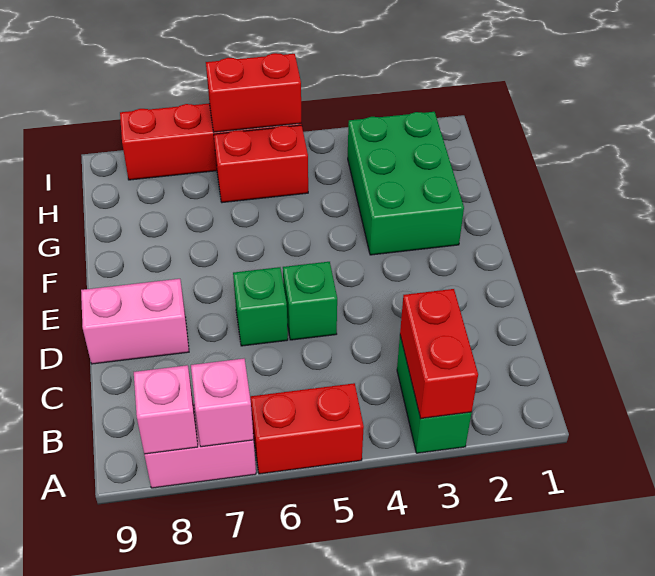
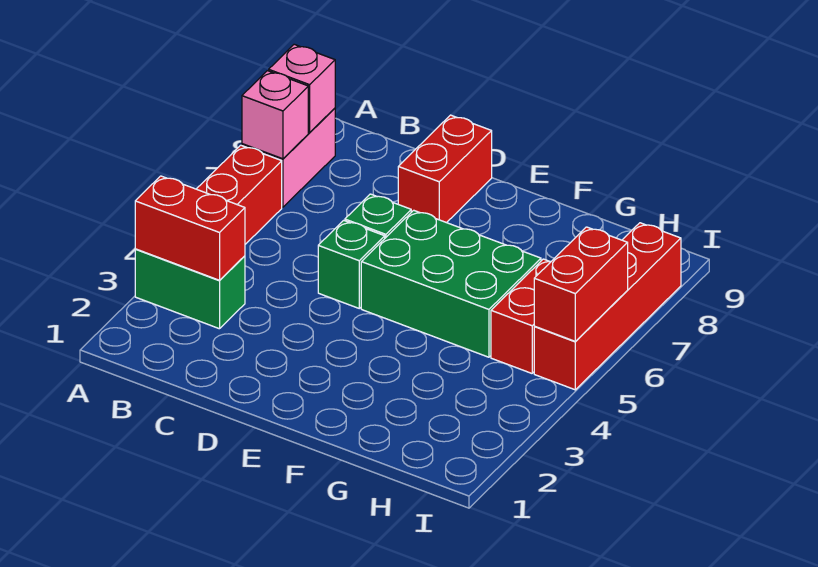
pink 1x2 brick [81,279,189,364] -> red 1x2 brick [398,115,492,223]
green 2x3 brick [348,112,464,255] -> green 2x3 brick moved to [361,210,541,357]

